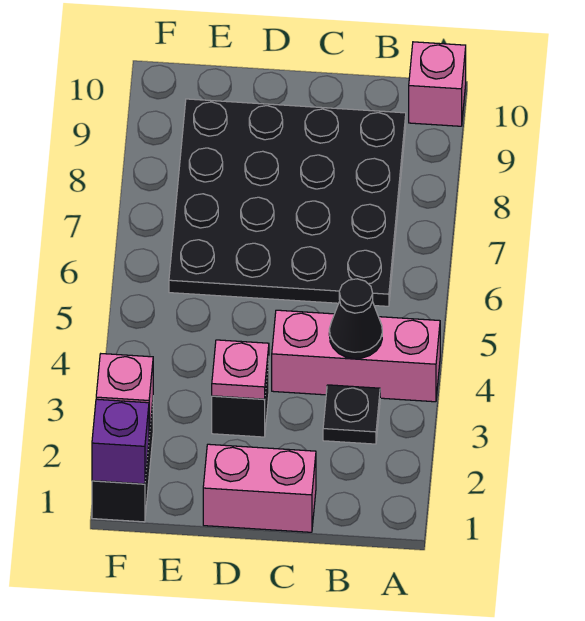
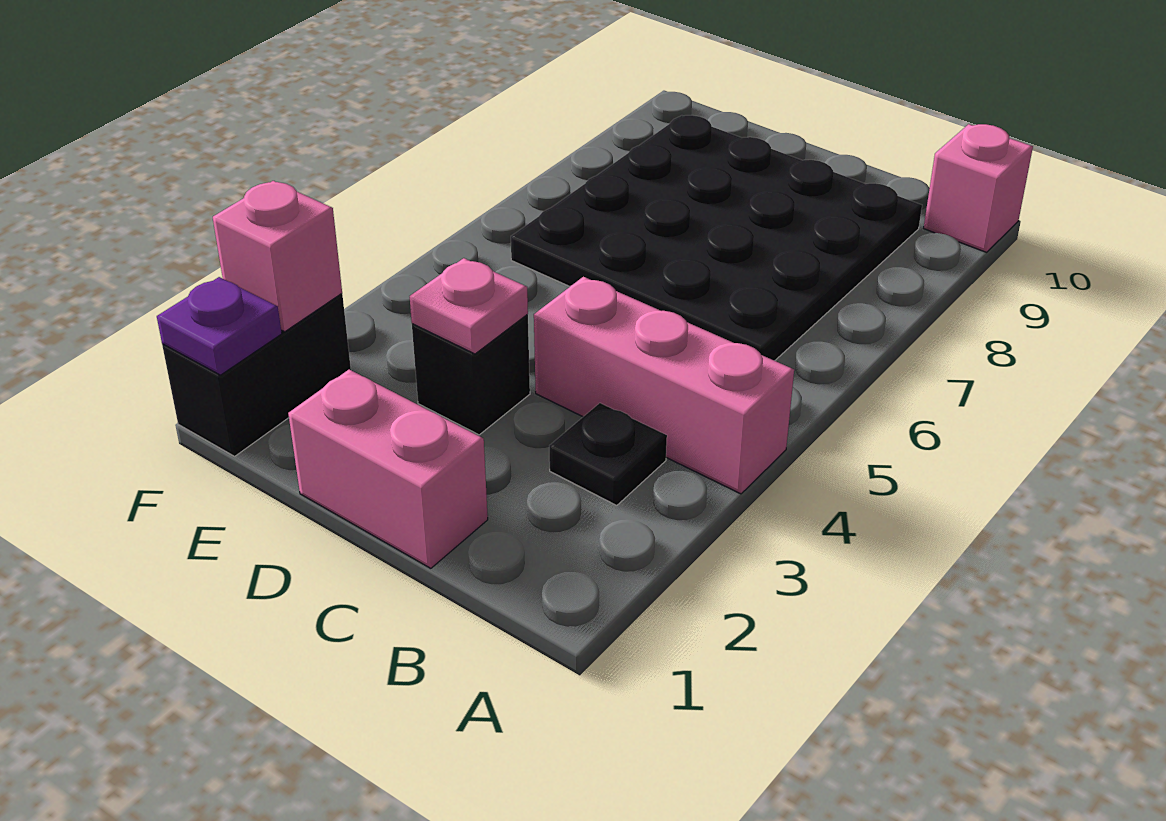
black 1x1 cone [329,279,382,359] -> none
purple 1x1 brick [92,399,149,484] -> purple 1x1 plate [157,277,282,375]

